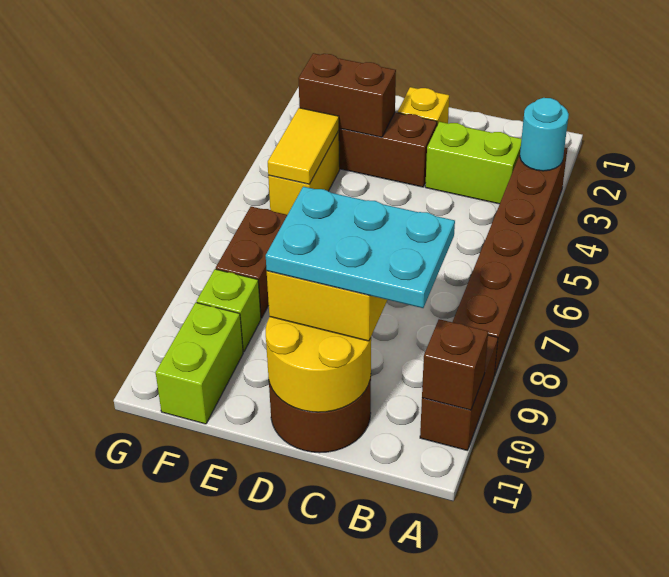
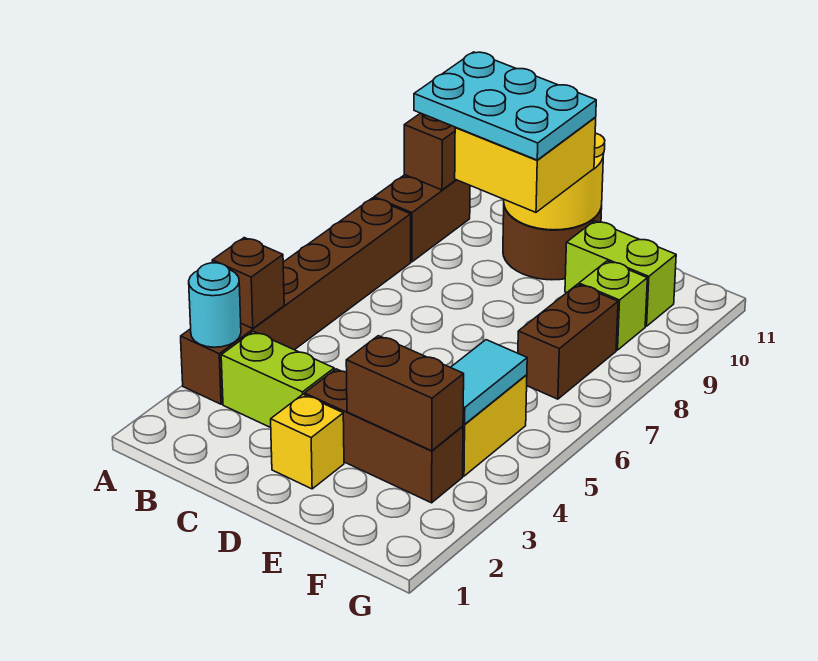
none -> brown 1x1 brick [212,238,284,329]
yellow 1x2 tile [268,108,339,184] -> cyan 1x2 tile [451,340,527,424]
lime 1x2 brick [155,303,243,424] -> lime 1x2 brick turned to [565,221,676,326]

